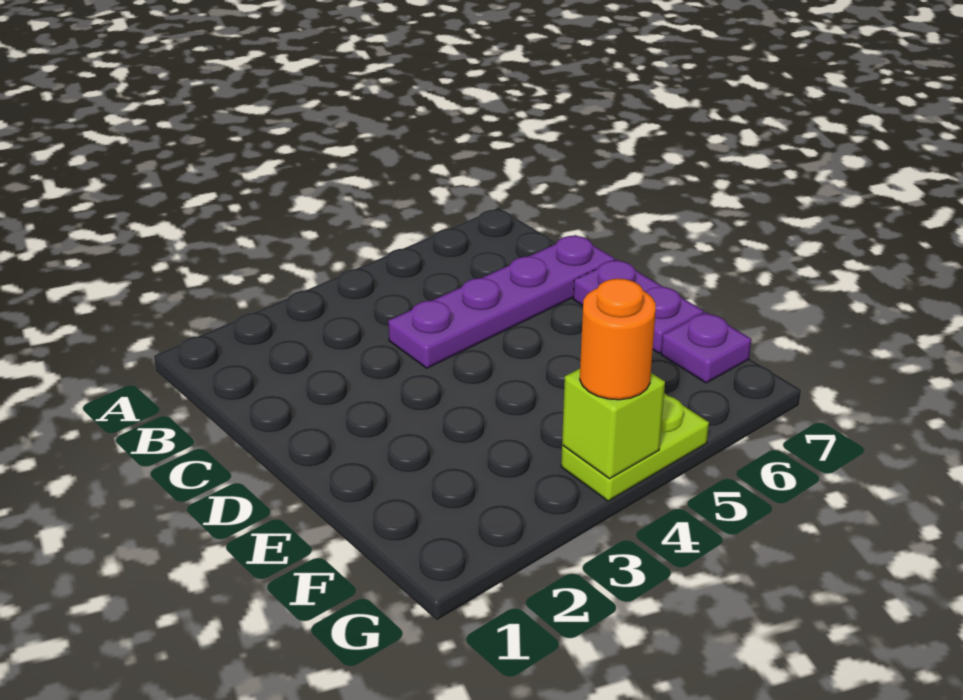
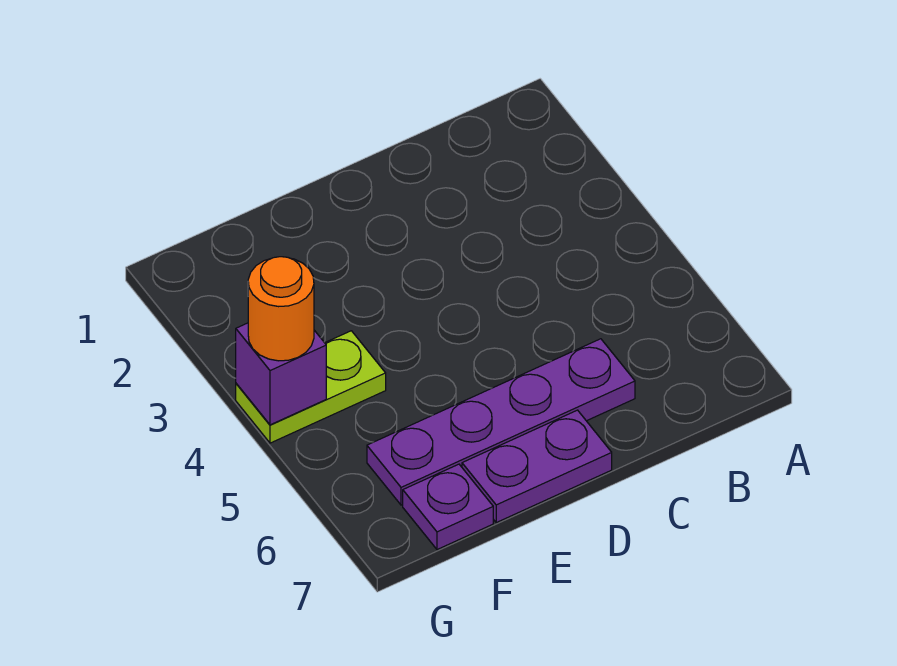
purple 1x4 plate [388,235,615,368] -> purple 1x4 plate turned to [367,339,635,505]
lime 1x2 plate [561,393,709,501] -> lime 1x2 plate turned to [236,331,386,443]
lime 1x1 brick [562,369,665,479] -> purple 1x1 brick [236,323,326,425]

